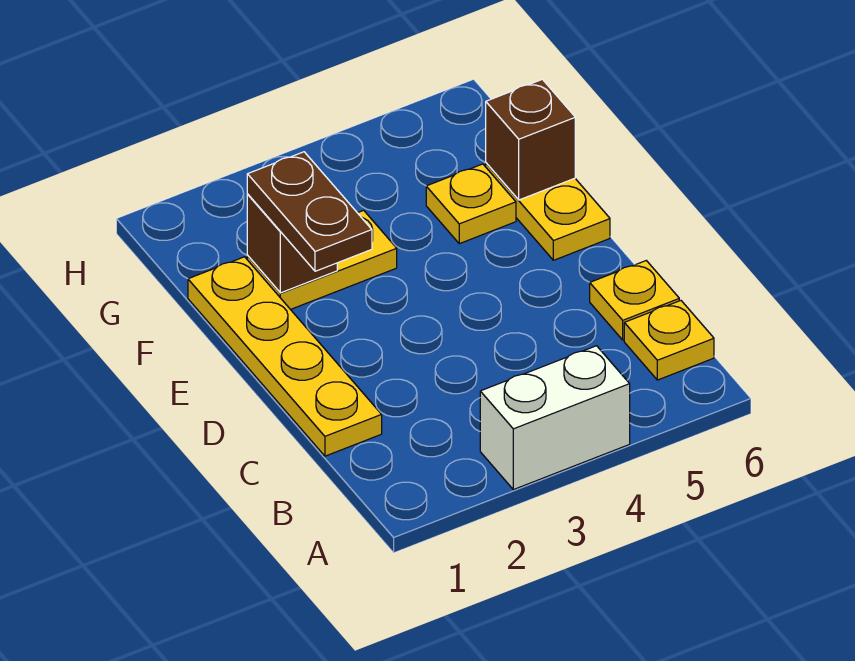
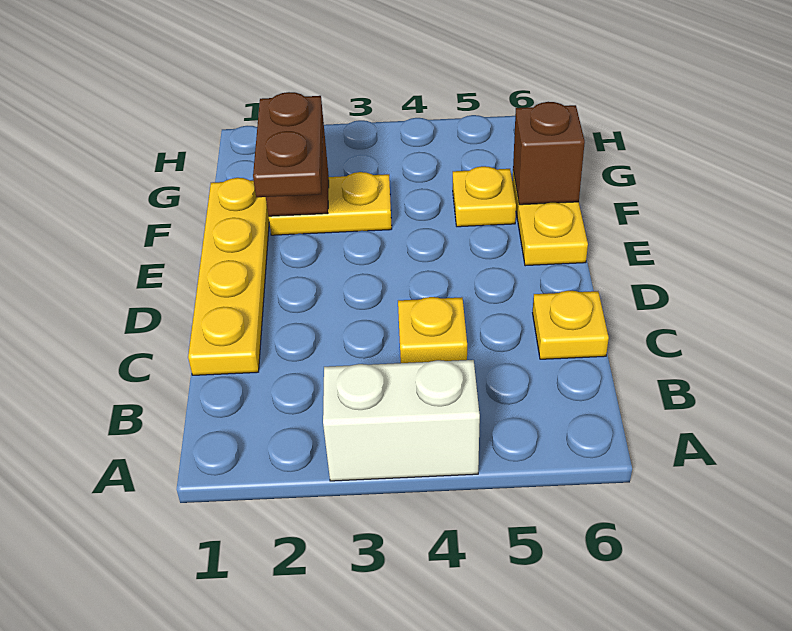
yellow 1x1 plate [624,301,714,380] -> yellow 1x1 plate moved to [398,297,467,363]

